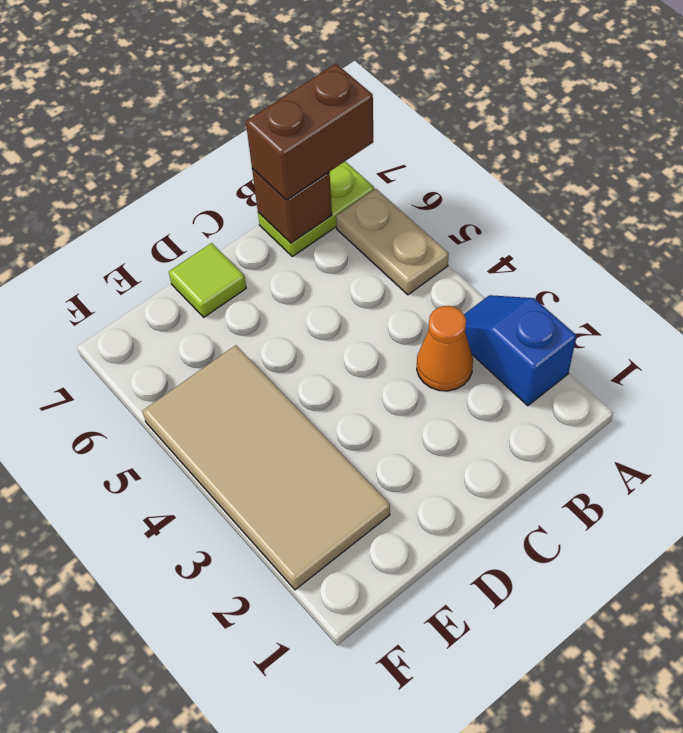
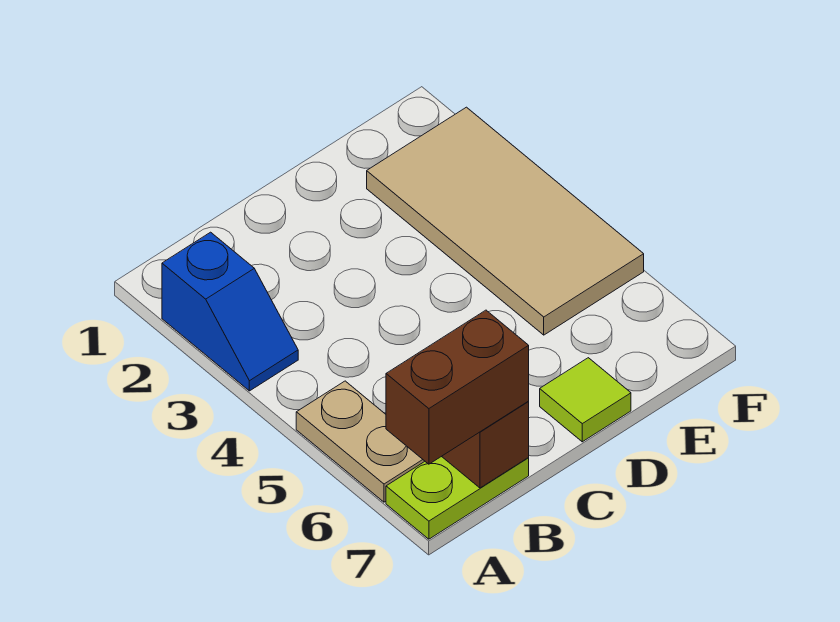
orange 1x1 cone [417,306,473,391] -> none

